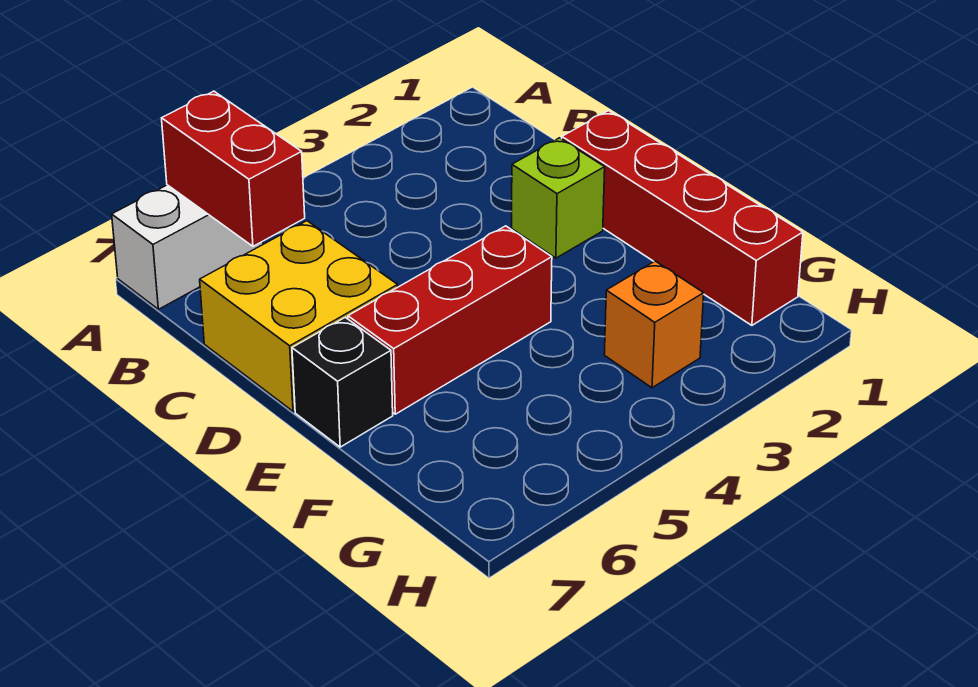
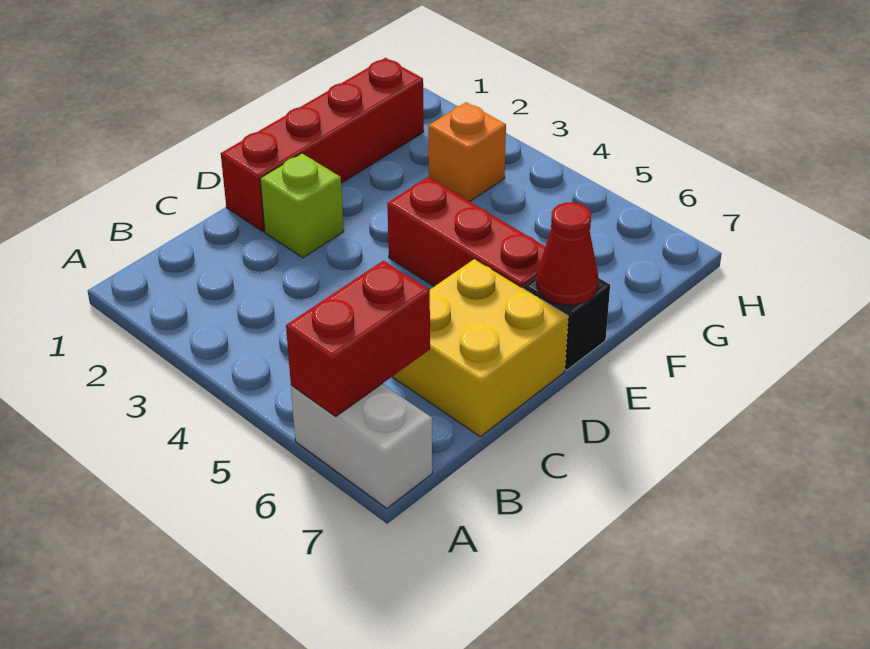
none -> red 1x1 cone [537,202,598,305]

